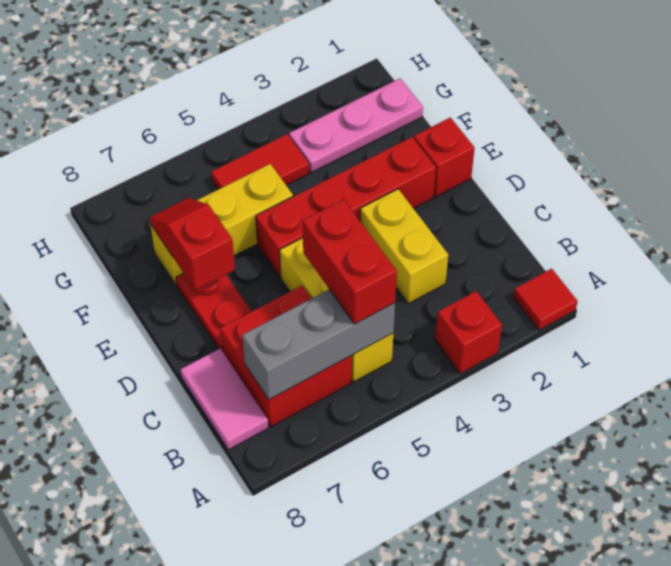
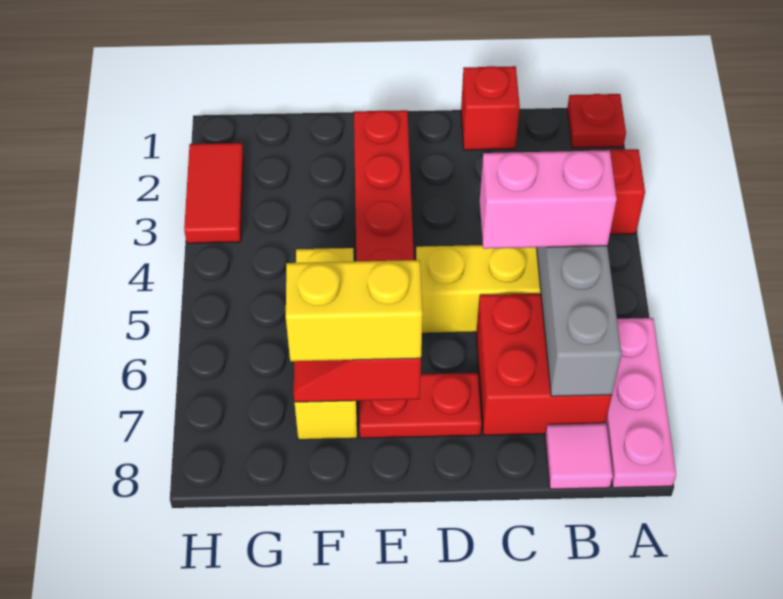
red 1x1 tile [513,269,578,330] -> red 1x1 plate [567,94,626,148]
red 1x2 brick [302,200,397,324] -> pink 1x2 brick [480,150,617,249]
pink 1x2 tile [180,349,269,450] -> pink 1x1 tile [545,423,613,489]
yellow 1x2 brick [360,189,448,304] -> yellow 1x2 brick moved to [286,260,422,361]
red 1x1 brick [414,118,475,197] -> red 1x1 brick moved to [461,66,520,150]
pink 1x3 plate [289,78,423,173] -> pink 1x3 plate moved to [606,318,676,488]
red 1x2 tile [211,134,309,189] -> red 1x2 tile moved to [184,143,244,243]

